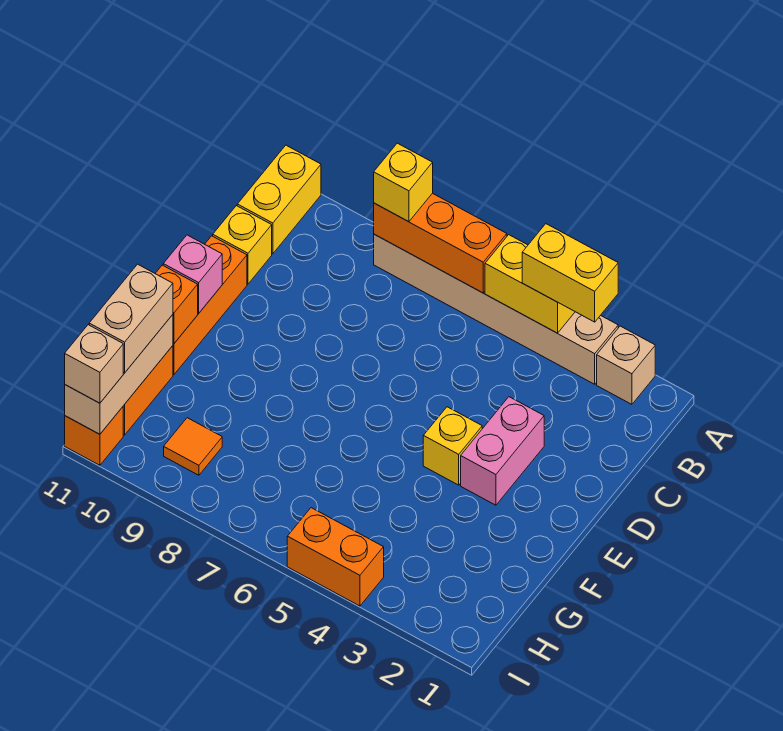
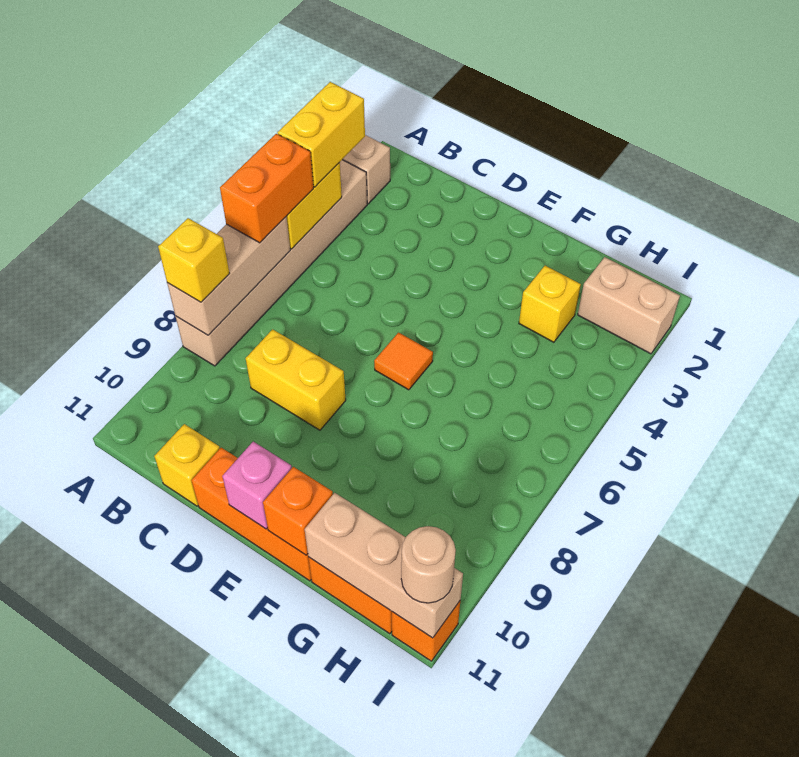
orange 1x3 brick [374,193,507,293] -> tan 1x3 brick [167,217,290,335]
yellow 1x2 brick [237,145,321,254] -> yellow 1x2 brick moved to [246,329,346,430]
pink 1x2 brick [461,397,544,505] -> none
yellow 1x1 brick [423,407,482,485] -> yellow 1x1 brick moved to [519,266,581,342]
tan 1x2 brick [89,264,173,373] -> tan 1x2 brick moved to [578,257,680,354]
orange 1x1 tile [164,418,222,475] -> orange 1x1 tile moved to [374,333,433,390]
orange 1x2 brick [287,508,384,606] -> orange 1x2 brick moved to [220,134,313,243]
tan 1x1 brick [65,325,123,403] -> tan 1x1 round brick [401,526,456,603]

